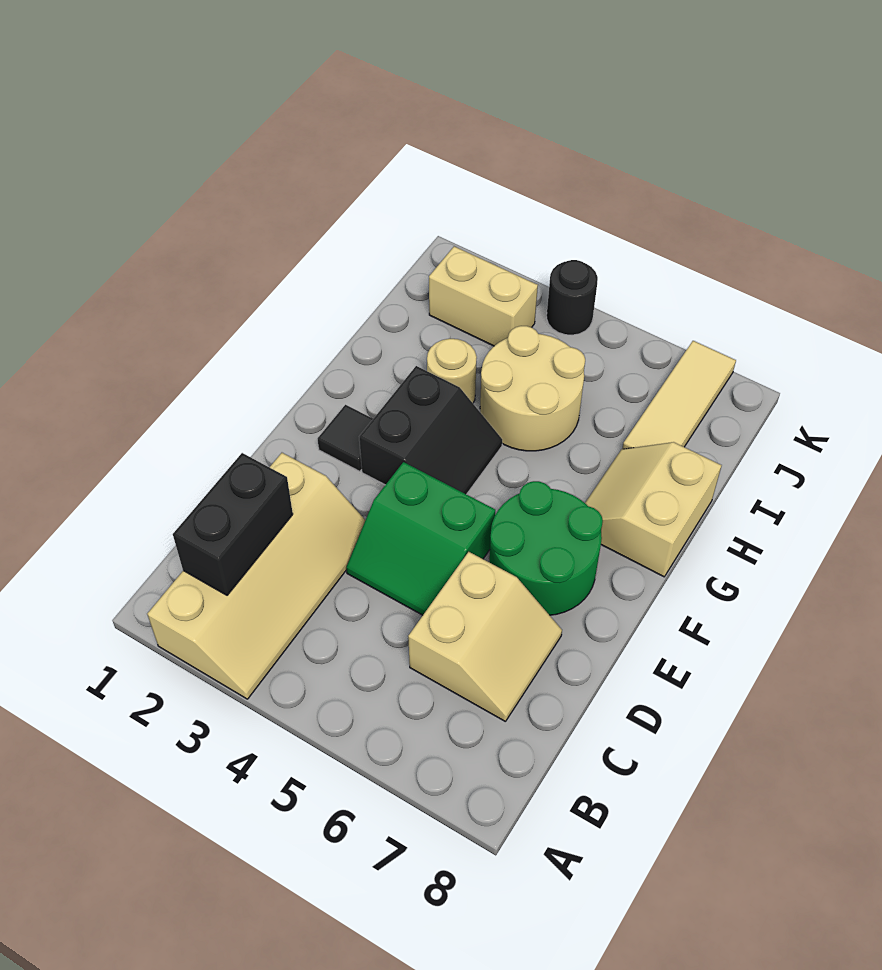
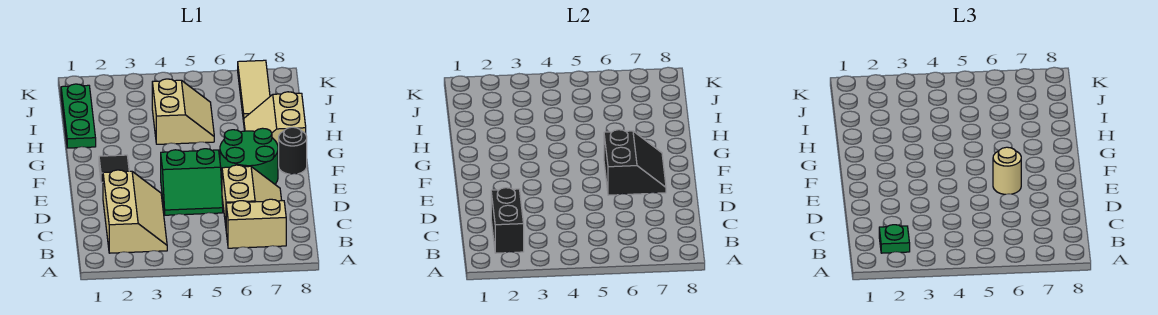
tan 2x4 slope [147,453,365,699] -> tan 2x3 slope [103,170,167,253]
none -> green 1x1 plate [879,225,910,253]
black 2x2 slope [359,366,502,494] -> black 2x2 slope moved to [604,130,666,195]
none -> green 1x3 plate [61,84,96,148]
tan 1x1 round brick [427,339,477,403] -> tan 1x1 round brick moved to [993,147,1021,194]
tan 2x2 round brick [480,326,585,451] -> tan 2x2 slope [152,79,214,144]
tan 1x2 brick [429,246,538,346] -> tan 1x2 brick moved to [226,199,286,248]
black 1x1 round brick [547,260,598,335] -> black 1x1 round brick moved to [279,127,307,174]

